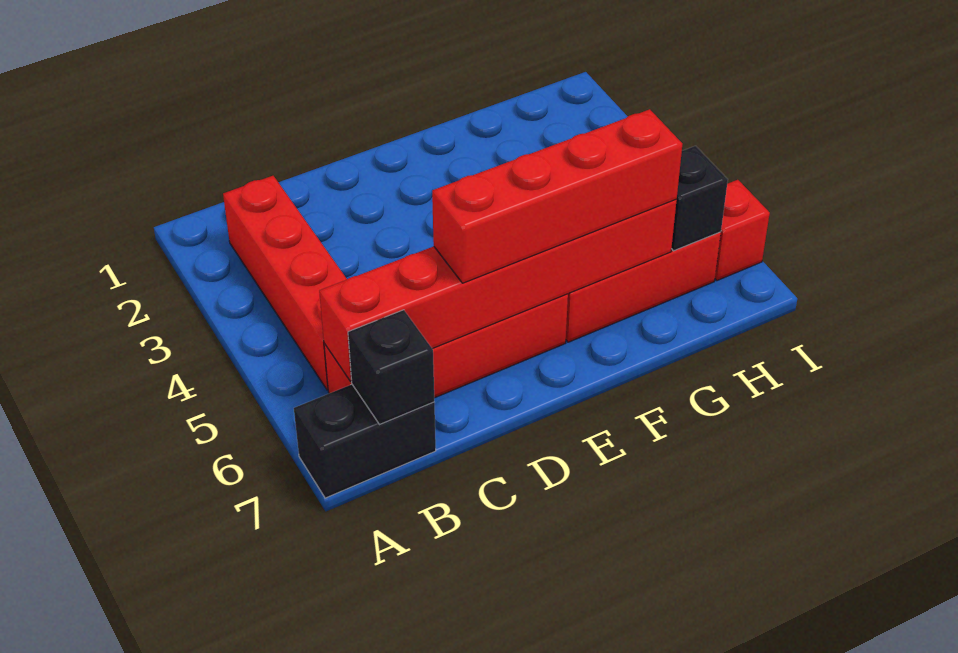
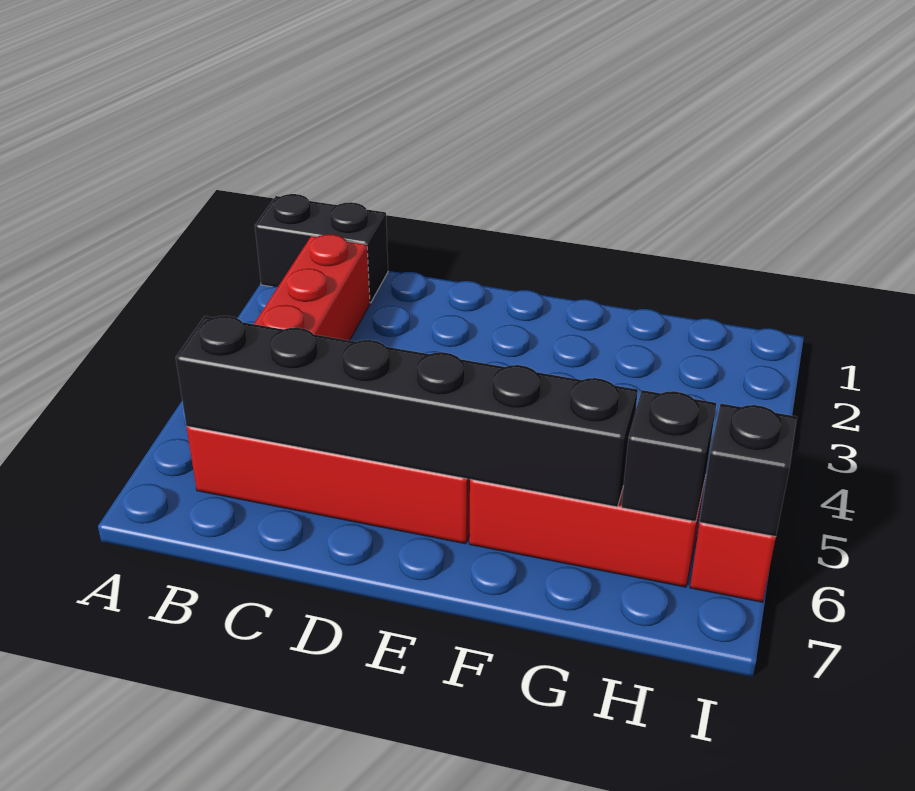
black 1x2 brick [294,384,436,498] -> black 1x2 brick moved to [255,194,388,303]
red 1x6 brick [319,200,677,382] -> black 1x6 brick [176,316,638,507]
black 1x1 brick [348,310,434,425] -> black 1x1 brick moved to [700,404,797,537]
red 1x4 brick [432,109,682,283] -> none

